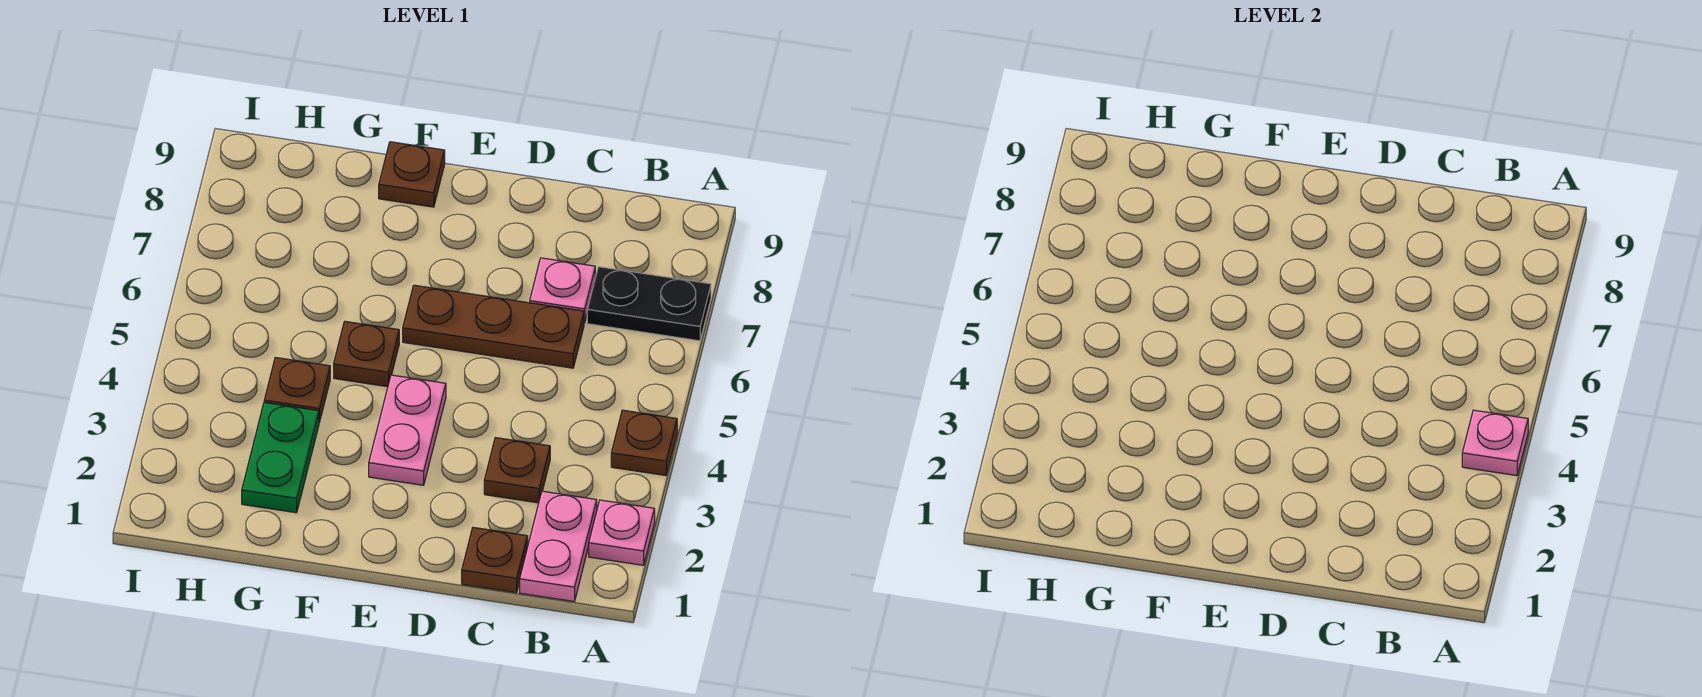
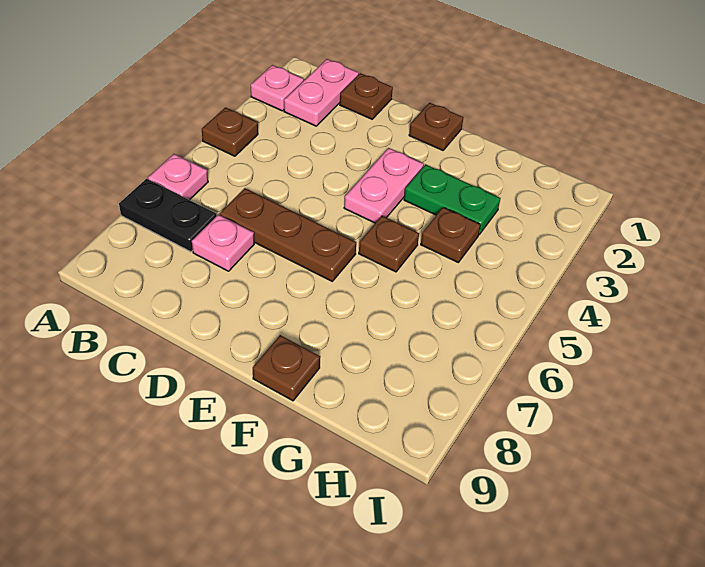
pink 1x1 plate [1462,410,1528,476] -> pink 1x1 plate moved to [148,154,208,200]
brown 1x1 plate [484,438,550,503] -> brown 1x1 plate moved to [409,103,463,150]
green 1x2 plate [242,402,319,513] -> green 1x2 plate turned to [404,165,500,235]

